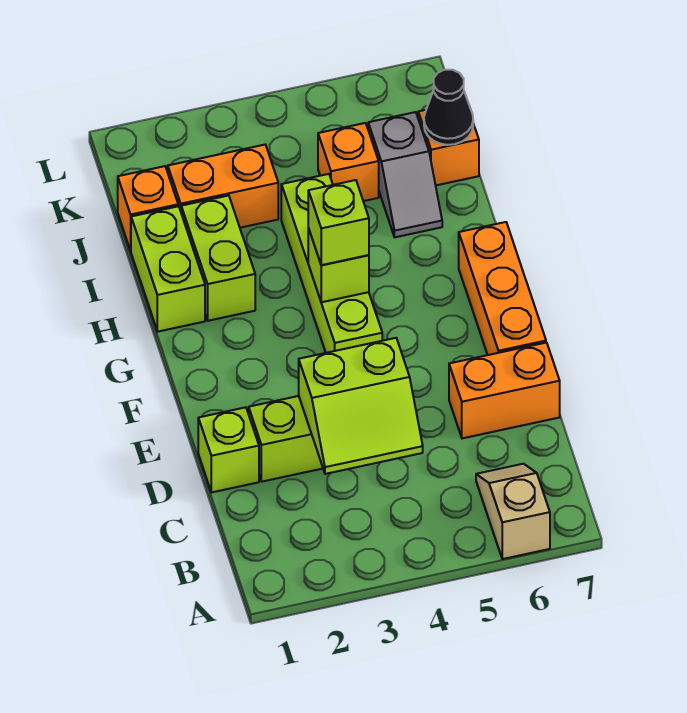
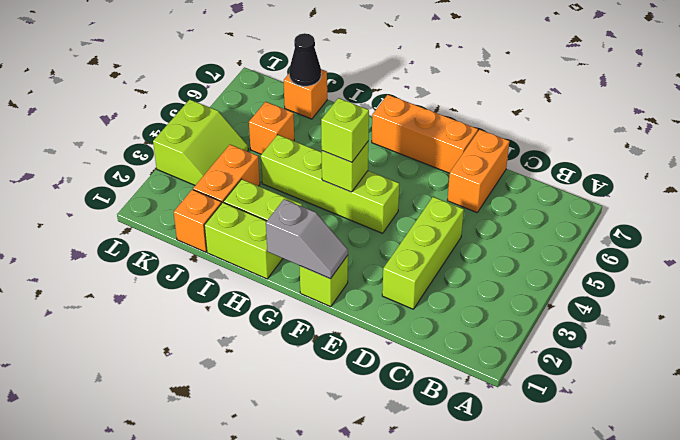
tan 1x2 slope [476,464,550,559] -> none
lime 2x2 slope [299,338,423,474] -> lime 2x2 slope moved to [153,100,248,185]
lime 1x1 brick [198,407,259,492] -> lime 1x1 brick moved to [300,255,348,307]
grey 1x2 slope [368,112,442,237] -> grey 1x2 slope moved to [266,199,348,279]

